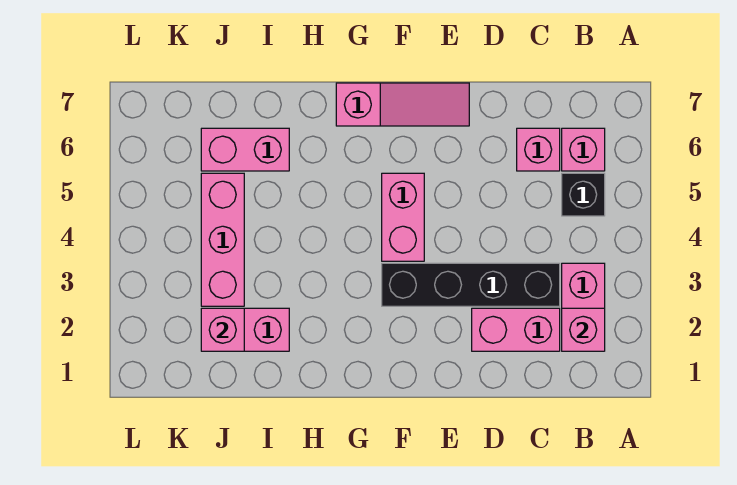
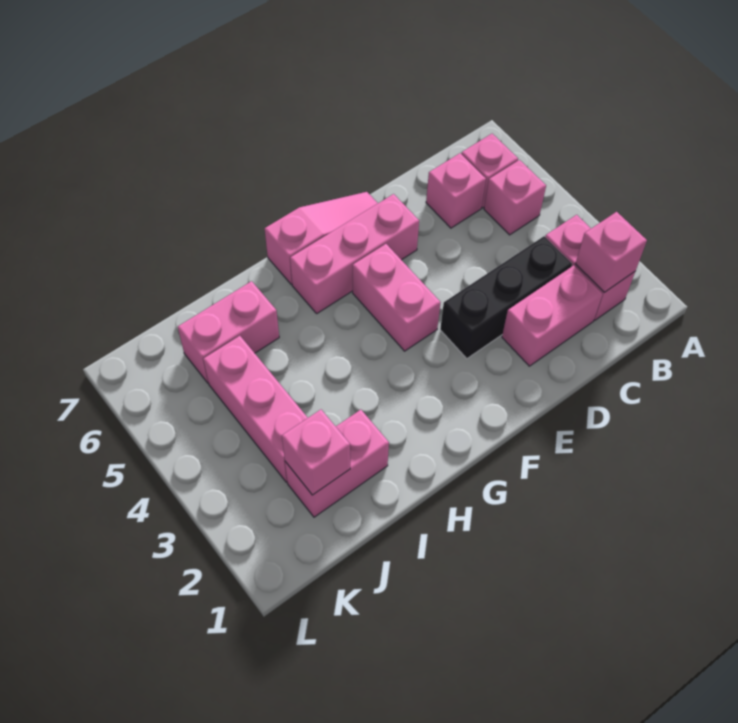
black 1x1 brick [562,173,605,216] -> pink 1x1 brick [484,160,546,235]
black 1x4 brick [382,263,560,306] -> black 1x3 brick [440,236,572,359]
none -> pink 1x3 brick [290,194,419,313]

